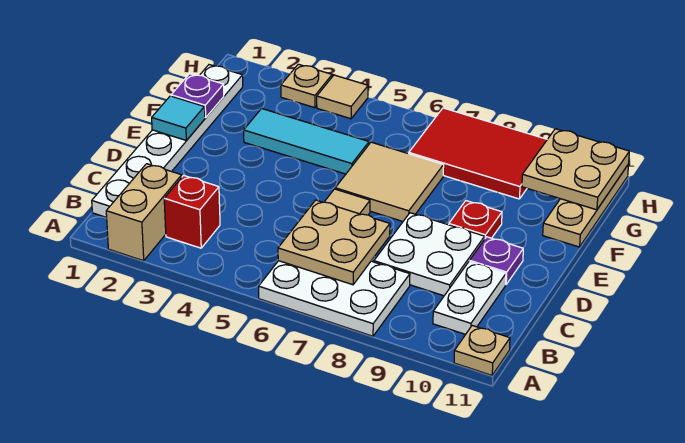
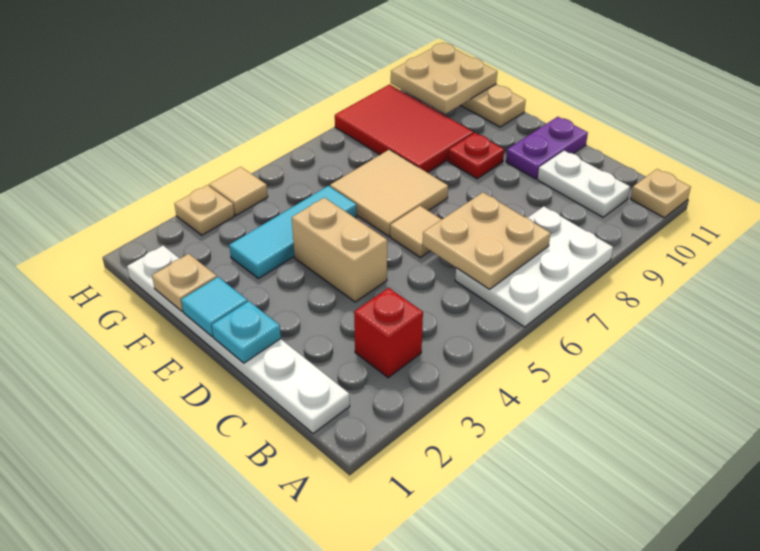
tan 1x2 brick [106,164,182,261] -> tan 1x2 brick moved to [292,198,387,302]
white 2x2 plate [374,213,485,296] -> none
none -> cyan 1x1 plate [212,301,281,363]
purple 1x1 plate [470,237,523,284] -> purple 1x2 plate [506,117,588,179]
purple 1x1 plate [171,74,224,118] -> tan 1x1 plate [152,254,217,311]
red 2x3 tile [409,108,547,199] -> red 2x3 tile turned to [335,85,474,173]

